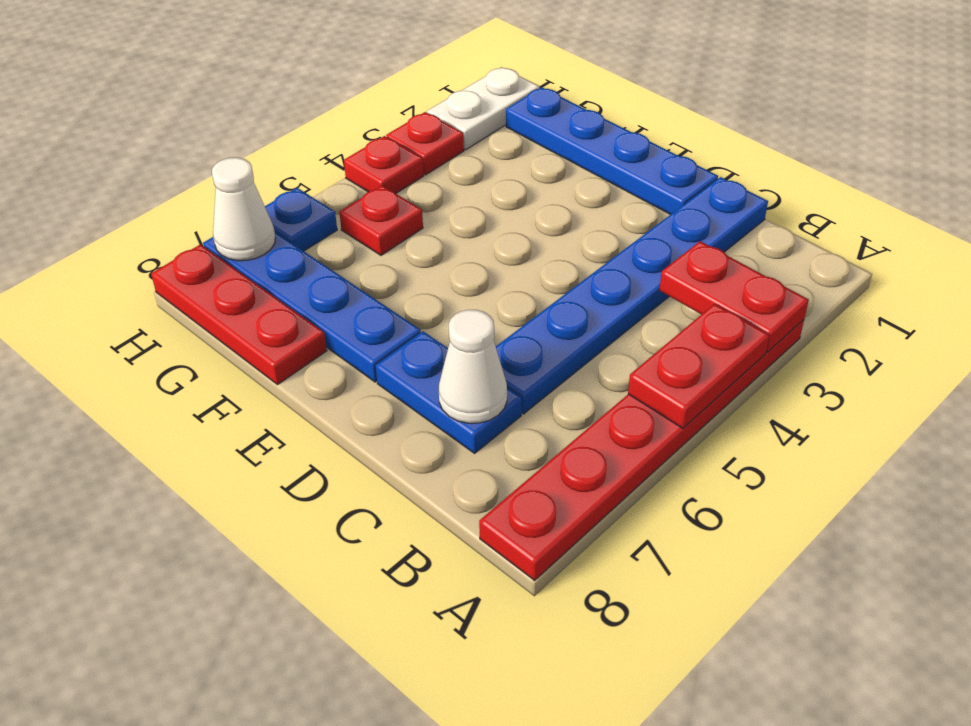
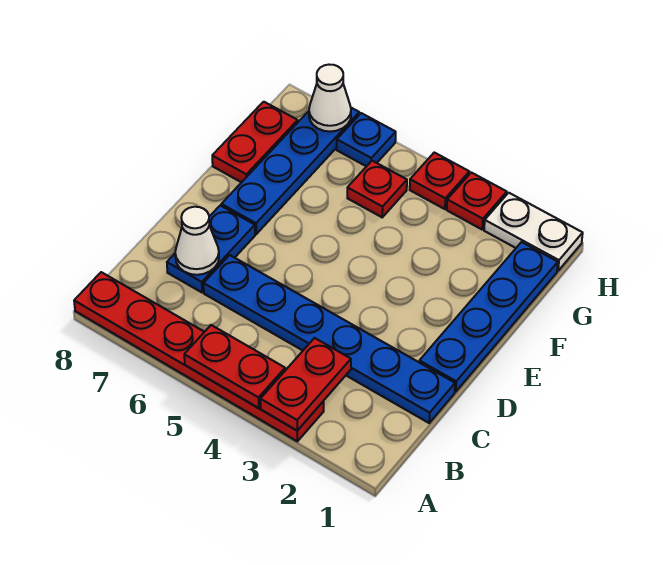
red 1x3 plate [151,244,327,385] -> red 1x2 plate [212,102,298,182]

